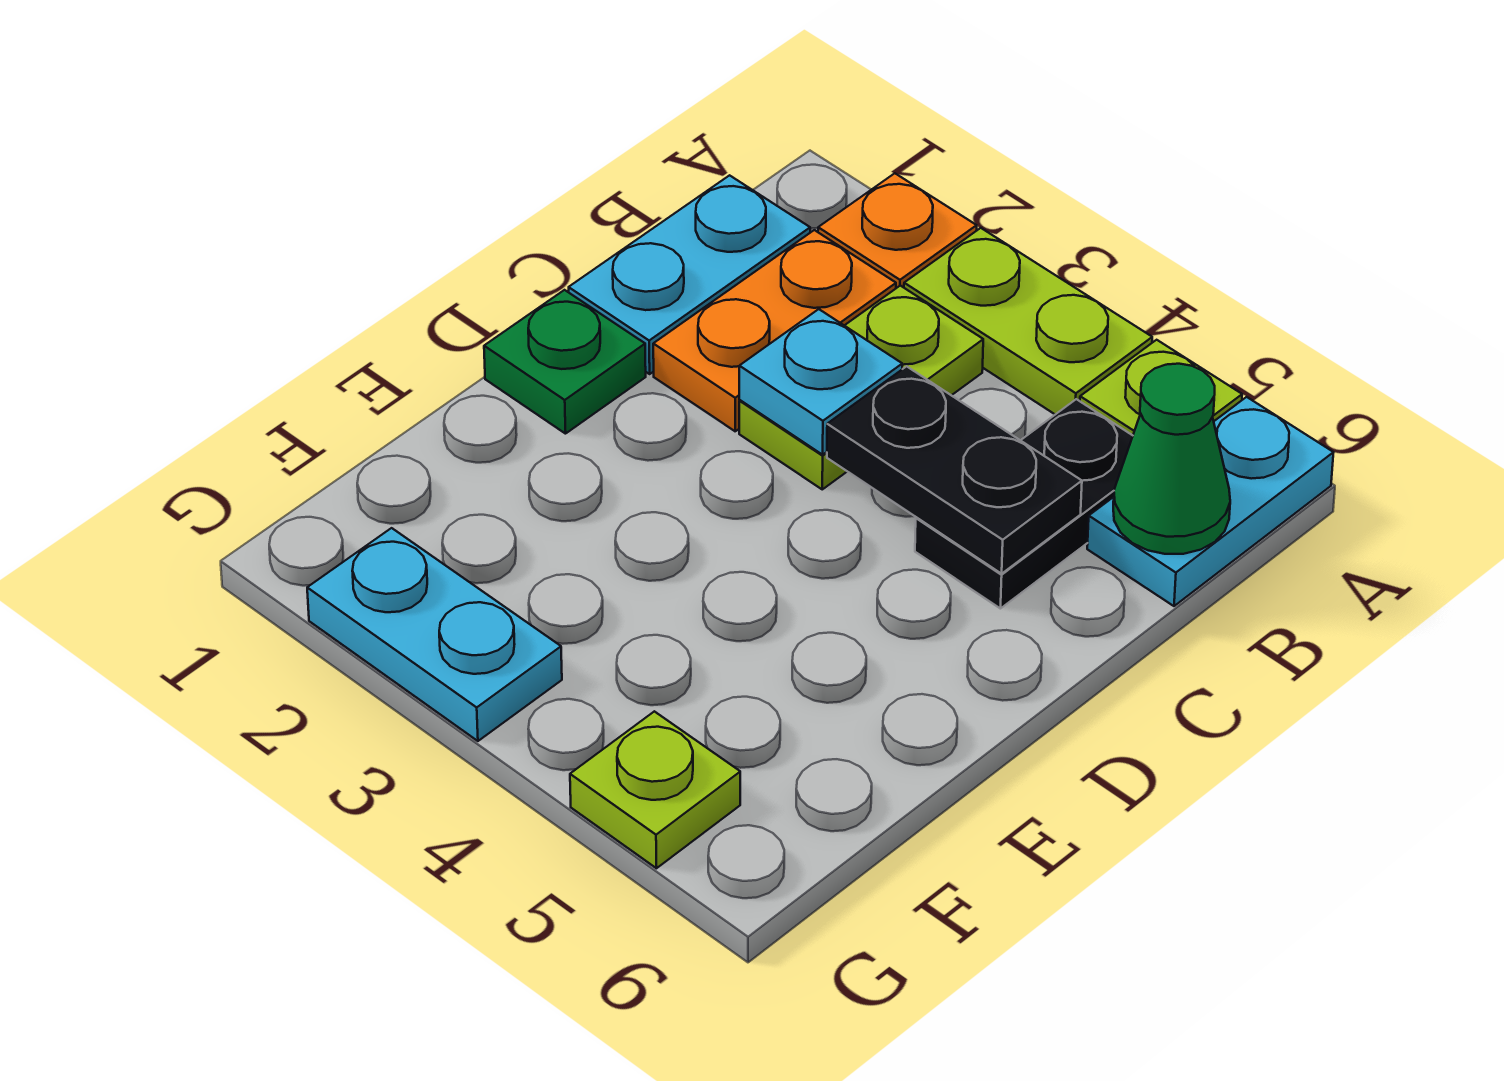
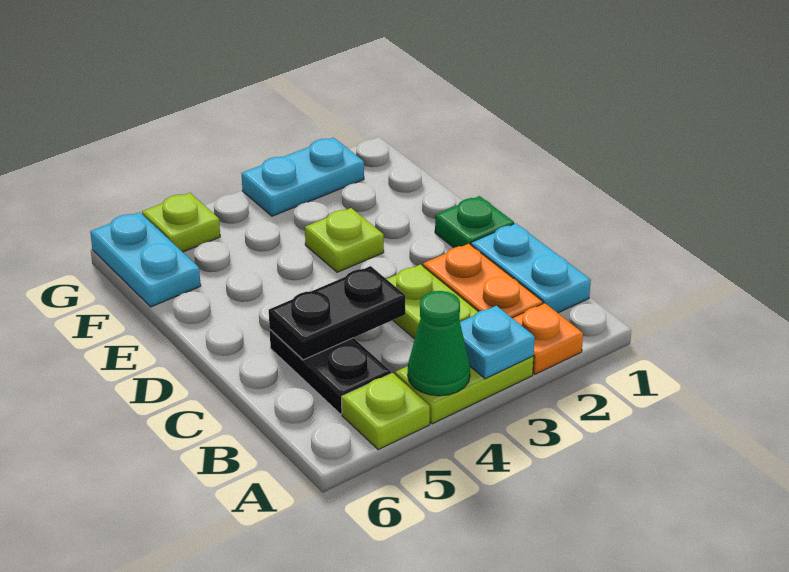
cyan 1x2 plate [1087,397,1334,606] -> cyan 1x2 plate moved to [90,212,201,307]
green 1x1 cone [1113,364,1230,554] -> green 1x1 cone moved to [408,291,470,396]
cyan 1x1 plate [739,309,902,455] -> cyan 1x1 plate moved to [460,306,535,379]
none -> lime 1x1 plate [305,208,384,272]

